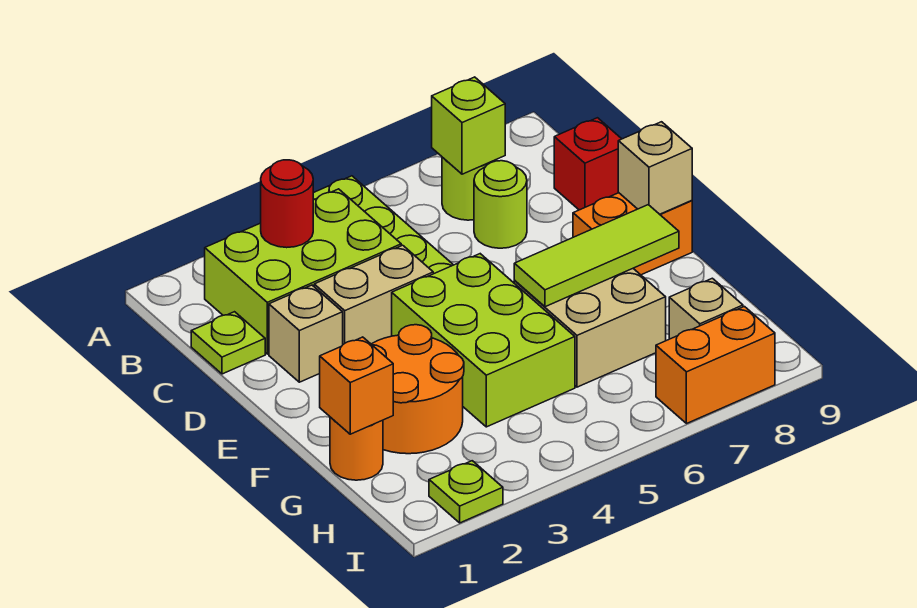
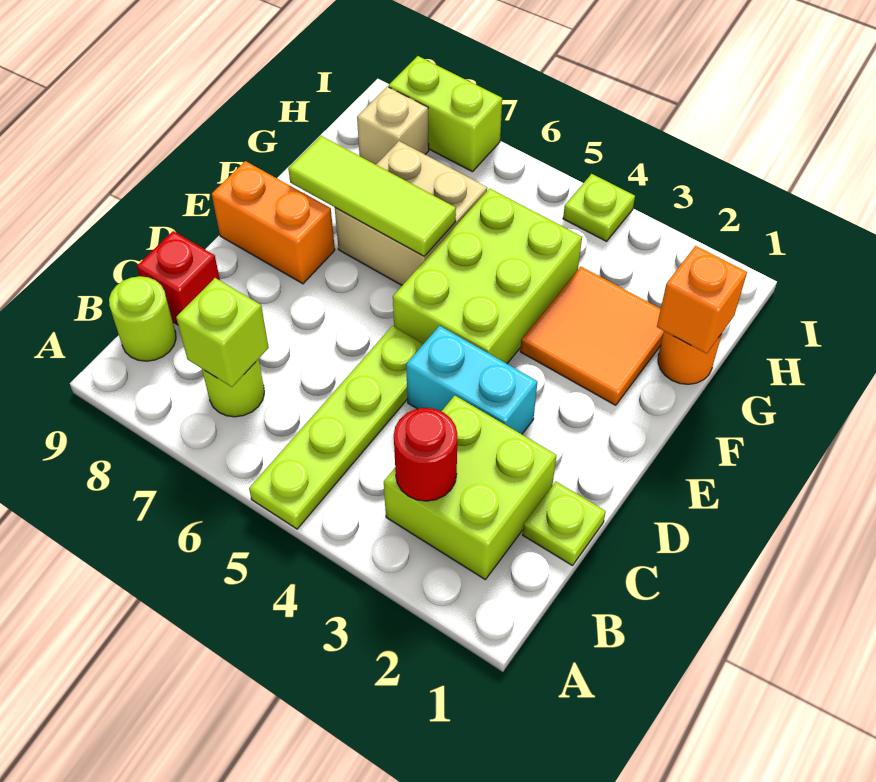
lime 2x3 brick [204,189,401,354] -> lime 2x2 brick [384,396,557,579]
lime 1x1 round brick [474,161,527,248] -> lime 1x1 round brick moved to [109,276,176,361]
tan 1x1 brick [269,285,343,382] -> none
tan 1x2 brick [314,245,433,344] -> cyan 1x2 brick [406,326,537,434]
tan 1x1 brick [618,122,692,214] -> none
orange 2x2 round brick [371,325,464,454] -> orange 2x2 tile [520,267,664,405]
lime 1x1 plate [429,461,503,523] -> lime 1x1 plate moved to [563,174,635,241]
orange 1x2 brick [656,307,775,424] -> lime 1x2 brick [389,56,502,172]

